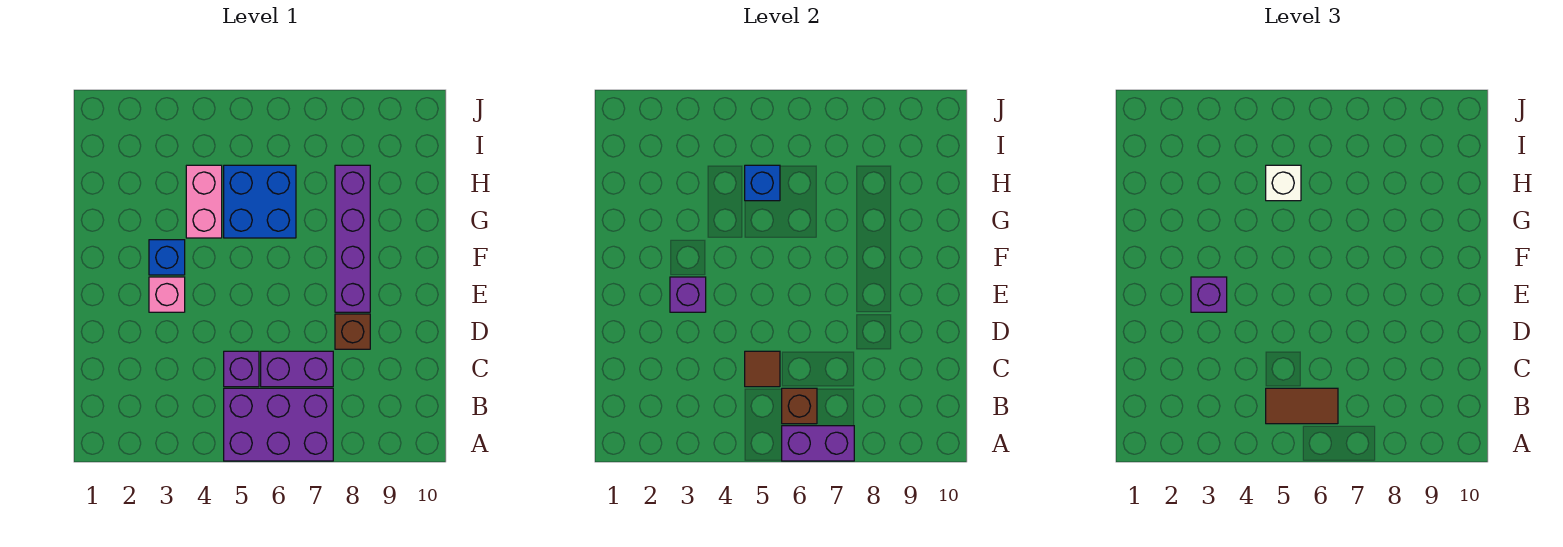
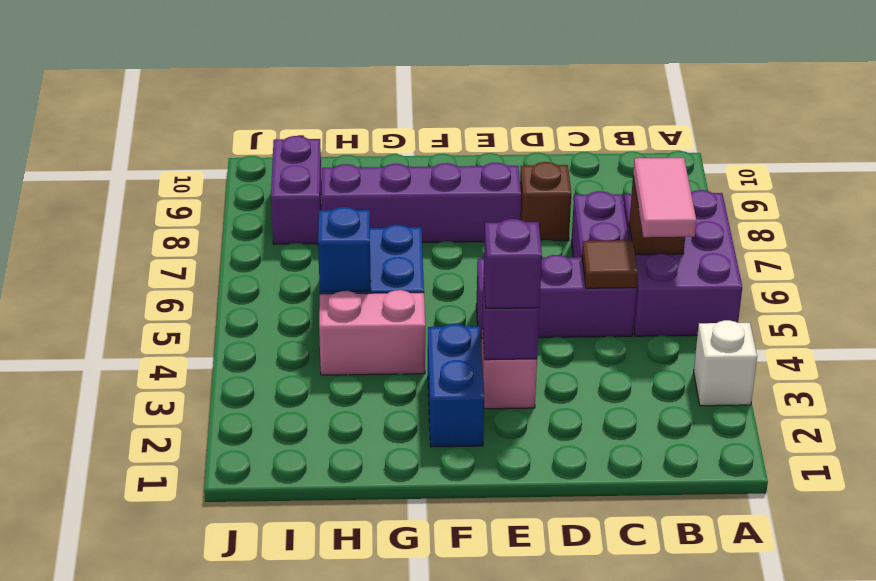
purple 1x2 brick [782,426,854,461] -> purple 1x2 brick moved to [271,136,322,244]
brown 1x2 tile [1266,388,1338,424] -> pink 1x2 tile [633,158,696,237]
purple 1x1 brick [224,351,259,387] -> purple 1x3 brick [476,255,637,338]
blue 1x1 brick [149,240,185,275] -> blue 1x2 brick [428,324,484,447]
white 1x1 brick [1266,165,1301,201] -> white 1x1 brick moved to [694,320,757,406]

